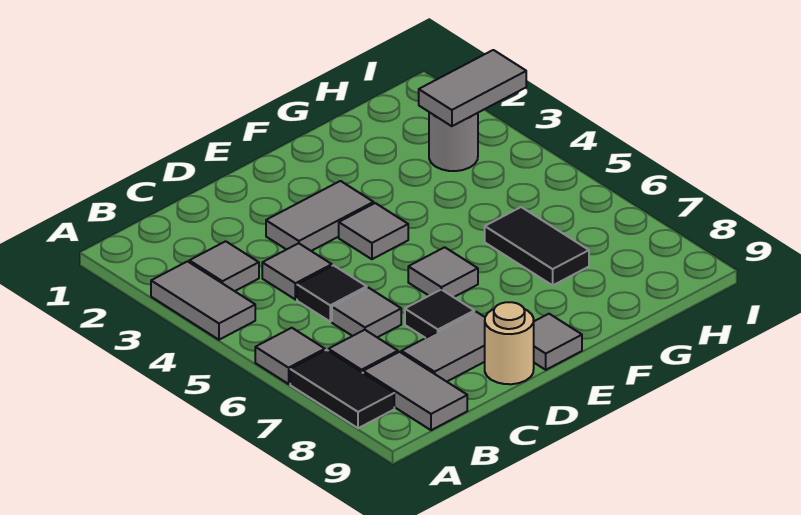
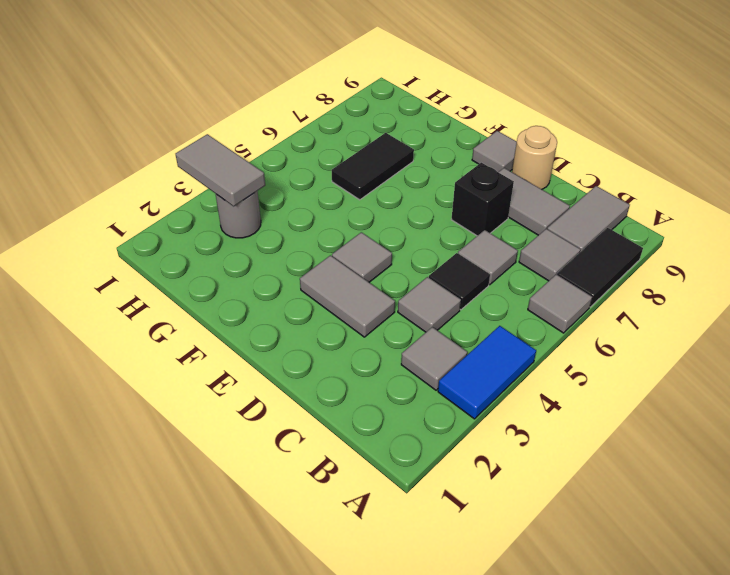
grey 1x2 tile [151,261,255,340] -> blue 1x2 tile [438,326,536,419]
black 1x1 tile [405,290,474,338] -> black 1x1 brick [451,163,514,236]
grey 1x1 tile [408,247,478,297] -> none

